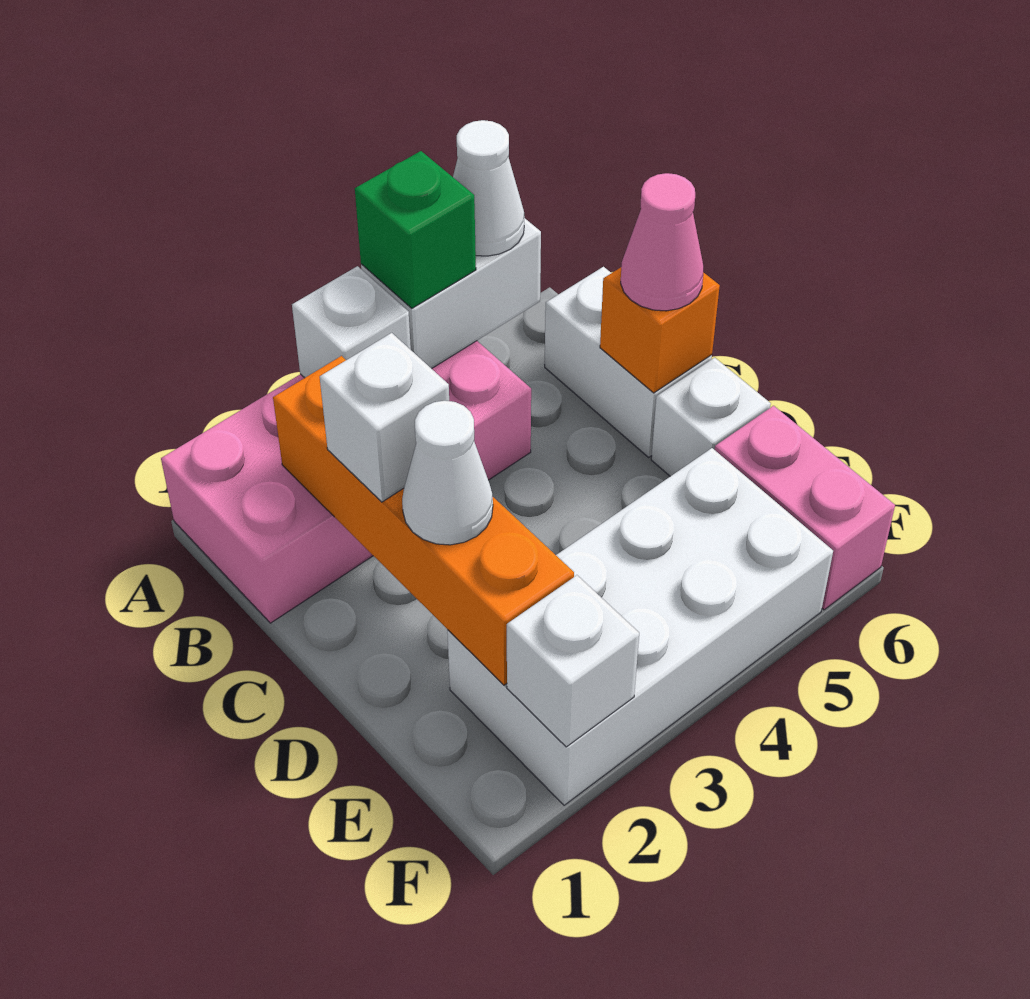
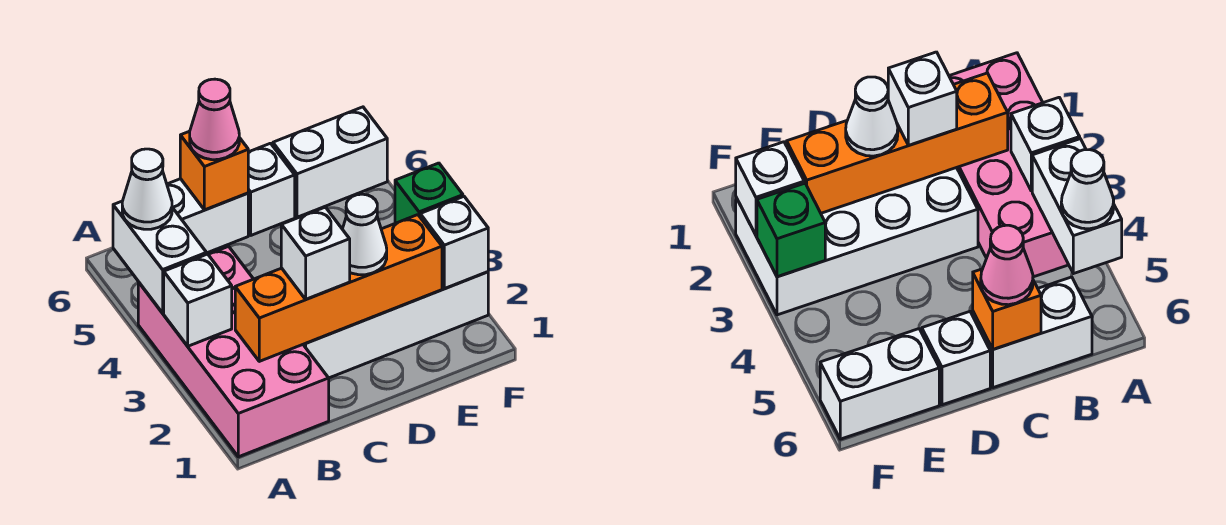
green 1x1 brick [355,151,476,308] -> green 1x1 brick moved to [395,163,463,223]
white 2x4 brick [447,448,833,805] -> white 2x4 brick turned to [303,272,488,378]
pink 1x2 brick [715,406,895,610] -> white 1x2 brick [273,107,387,217]

